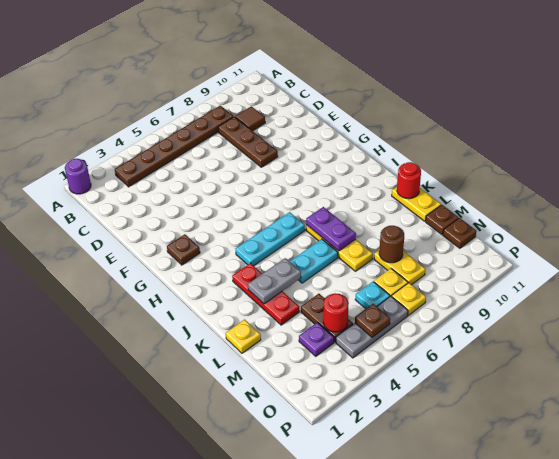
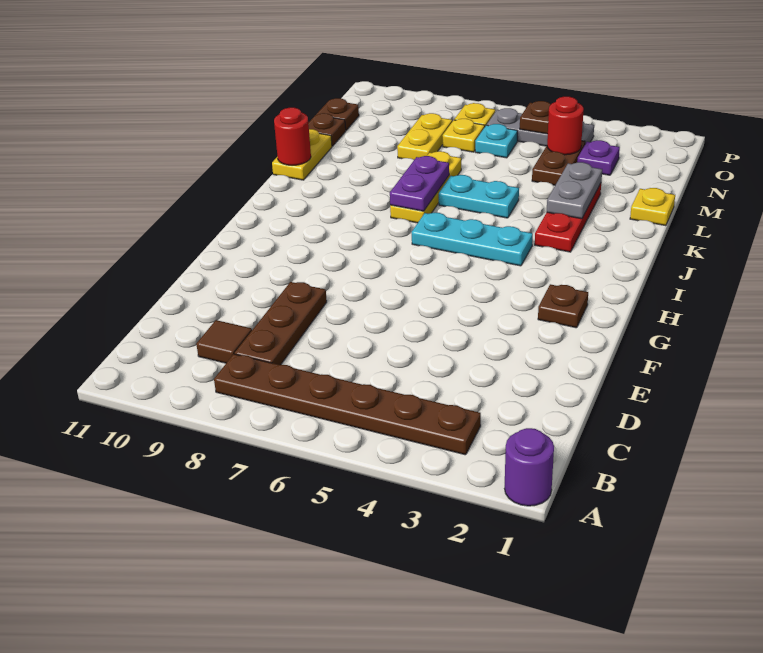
grey 1x2 plate [248,258,301,304] -> grey 1x2 plate turned to [547,162,602,219]
brown 1x1 round brick [379,226,404,263] -> none

